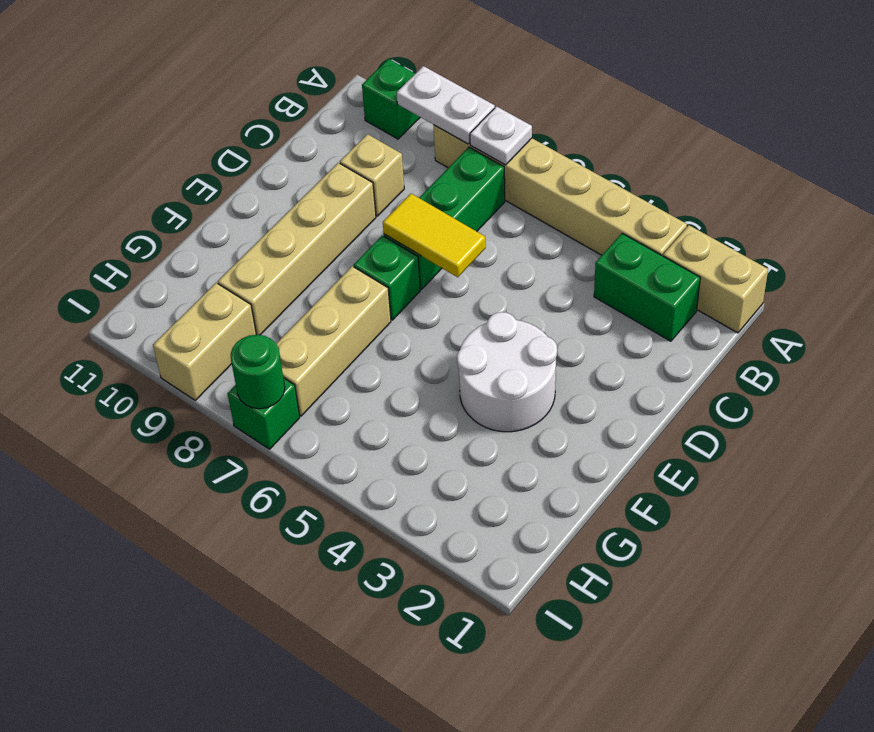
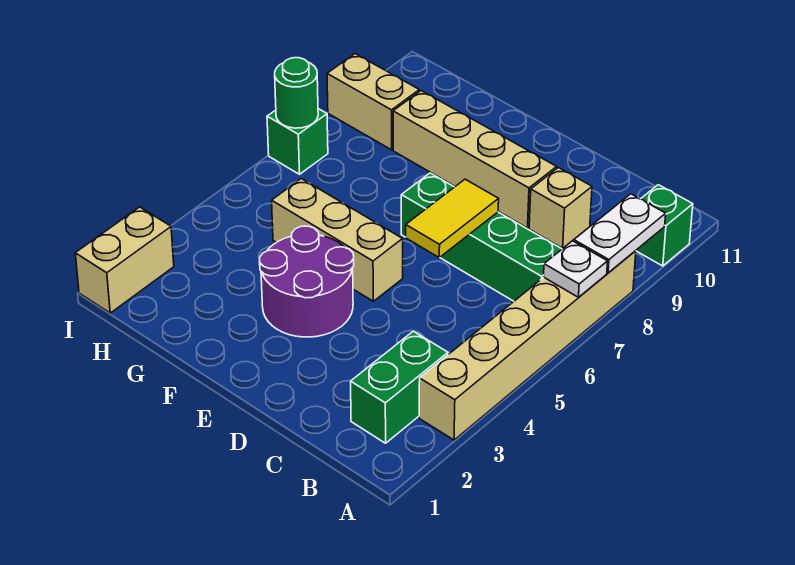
tan 1x2 brick [663,225,768,333] -> tan 1x2 brick moved to [75,207,174,313]
white 2x2 round brick [457,312,557,432] -> purple 2x2 round brick [260,226,354,337]
tan 1x3 brick [276,266,391,416] -> tan 1x3 brick moved to [272,179,403,301]

